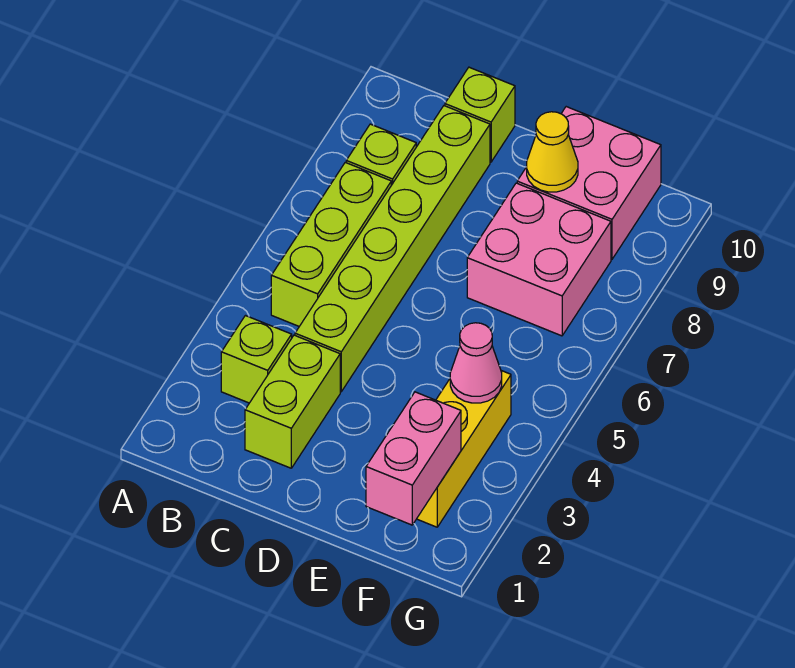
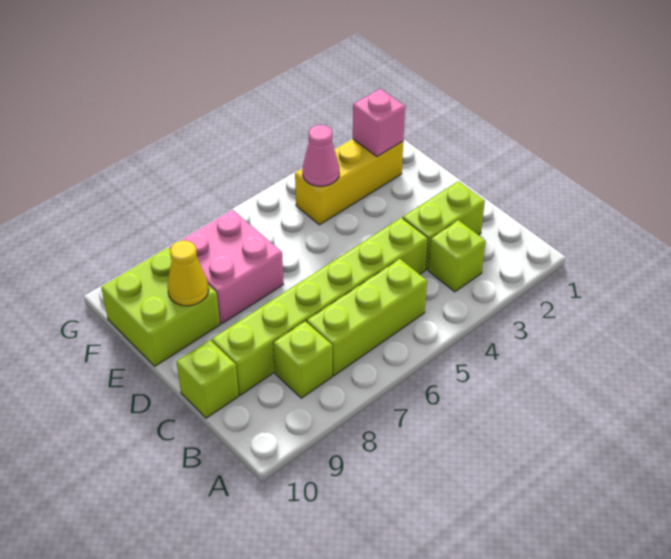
pink 2x2 brick [517,107,661,259] -> lime 2x2 brick [101,248,220,366]
pink 1x2 brick [366,392,461,525] -> pink 1x1 brick [353,89,405,157]

